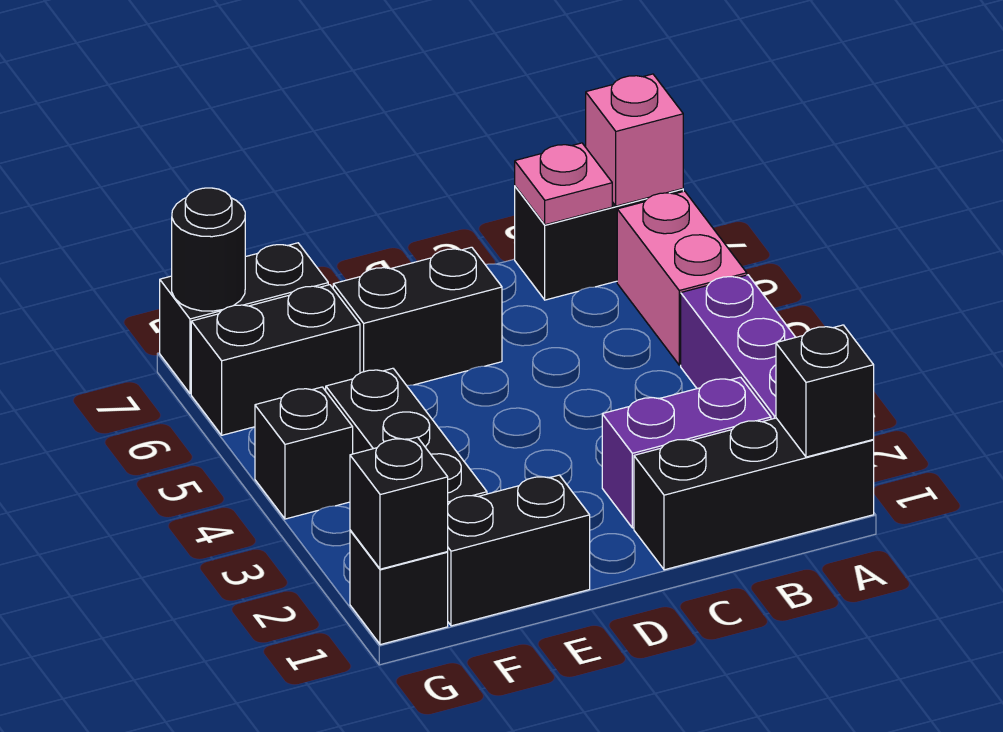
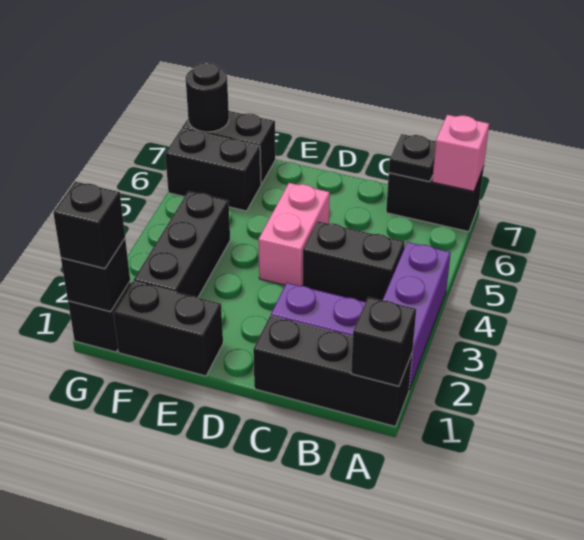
pink 1x2 brick [617,191,747,365] -> pink 1x2 brick moved to [258,183,330,286]
pink 1x1 plate [515,143,612,225] -> black 1x1 plate [389,134,436,182]
black 1x2 brick [333,247,502,386] -> black 1x2 brick moved to [303,221,405,302]
black 1x1 brick [255,387,353,519] -> black 1x1 brick moved to [53,182,125,269]

